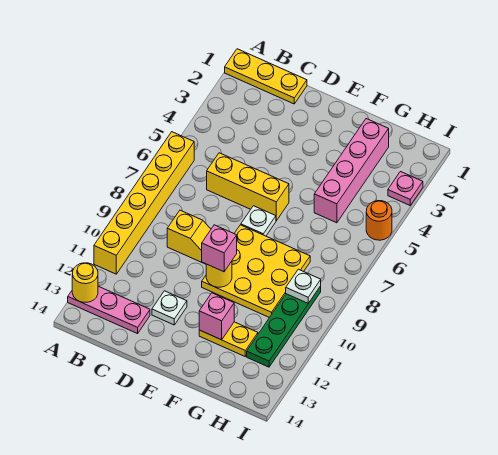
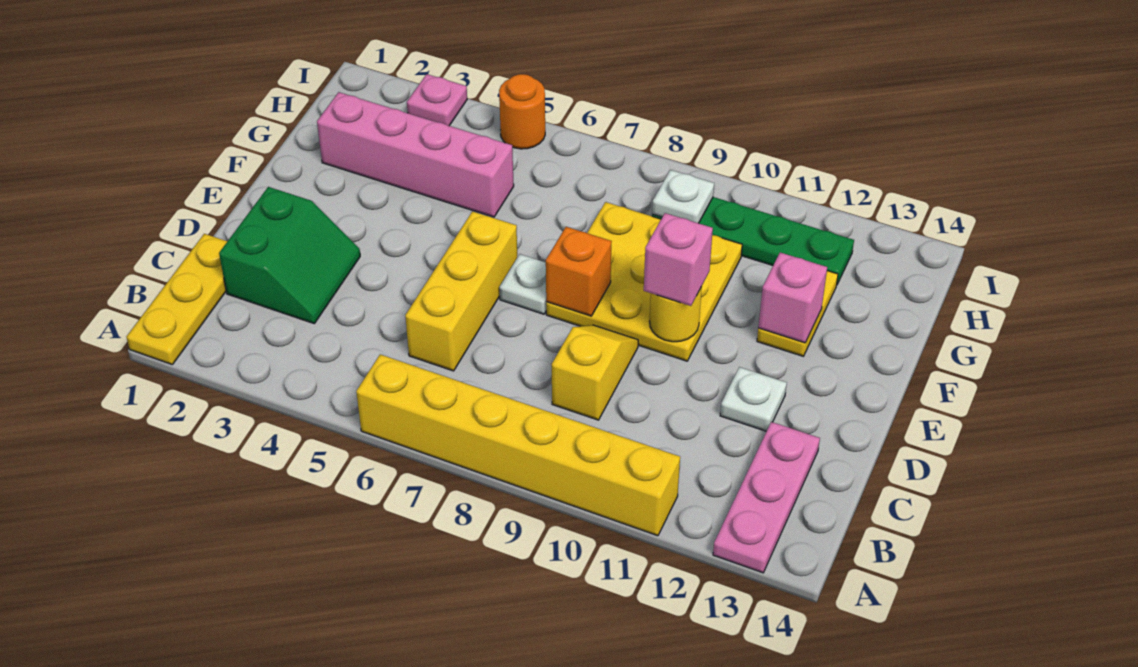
yellow 1x1 round brick [72,263,98,302] -> none
none -> green 2x2 slope [219,187,360,323]
none -> orange 1x1 brick [546,227,612,316]

